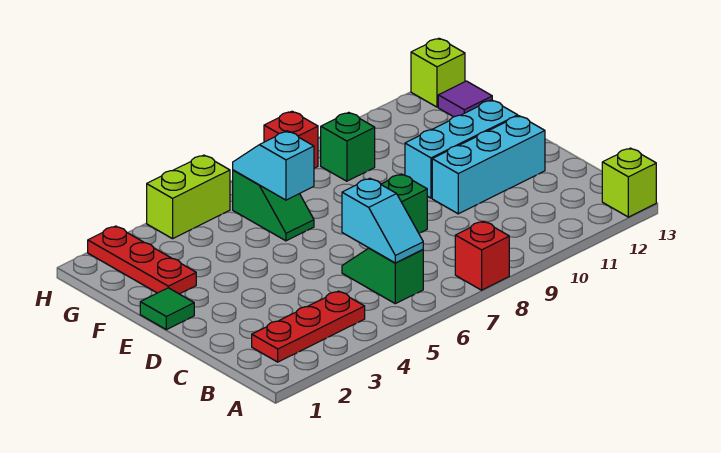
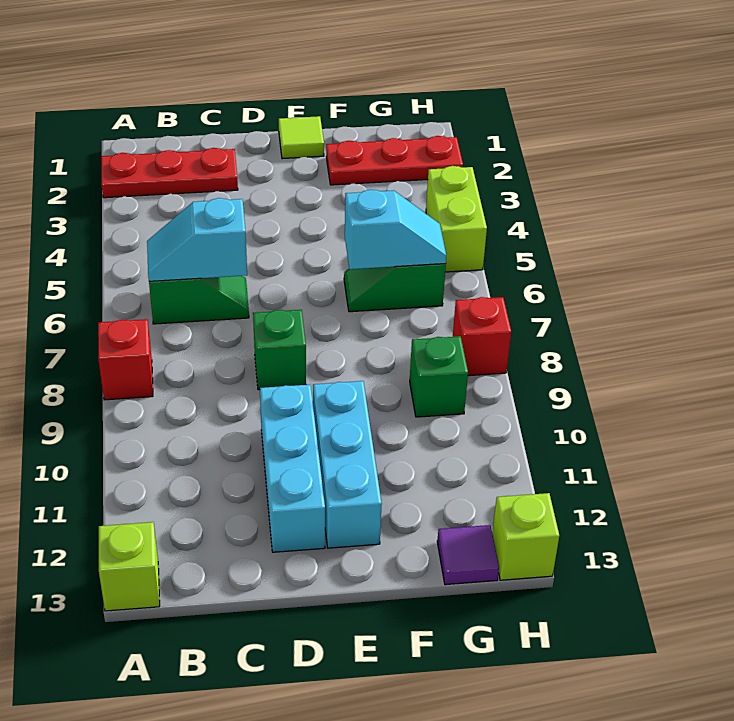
red 1x3 plate [252,291,365,362] -> red 1x3 plate turned to [101,148,238,198]
green 1x1 tile [140,288,194,330] -> lime 1x1 tile [279,116,324,159]

